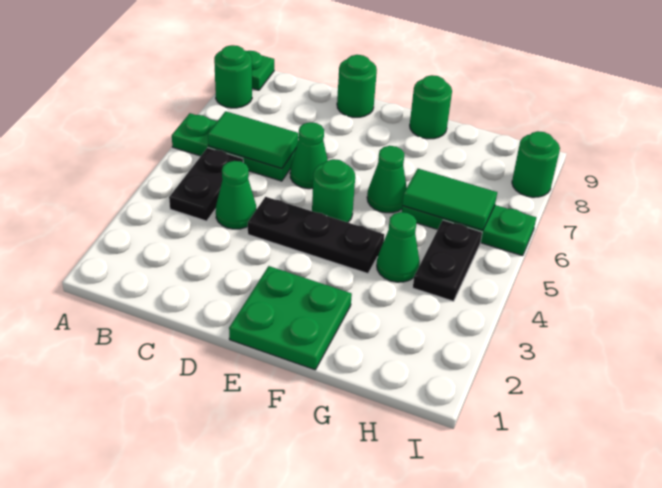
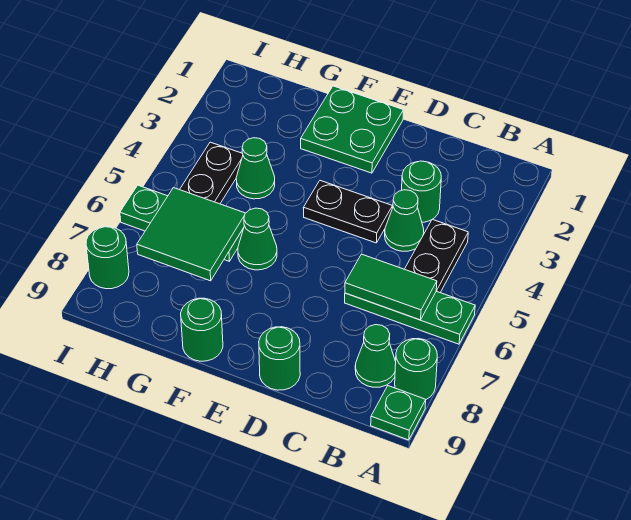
black 1x3 plate [248,197,384,273] -> black 1x2 plate [303,181,392,243]
green 1x1 cone [290,122,328,189] -> green 1x1 cone moved to [355,325,396,387]
green 1x1 round brick [312,159,355,222] -> green 1x1 round brick moved to [402,161,441,222]
green 1x2 tile [402,169,497,230] -> green 2x2 tile [137,188,245,281]

